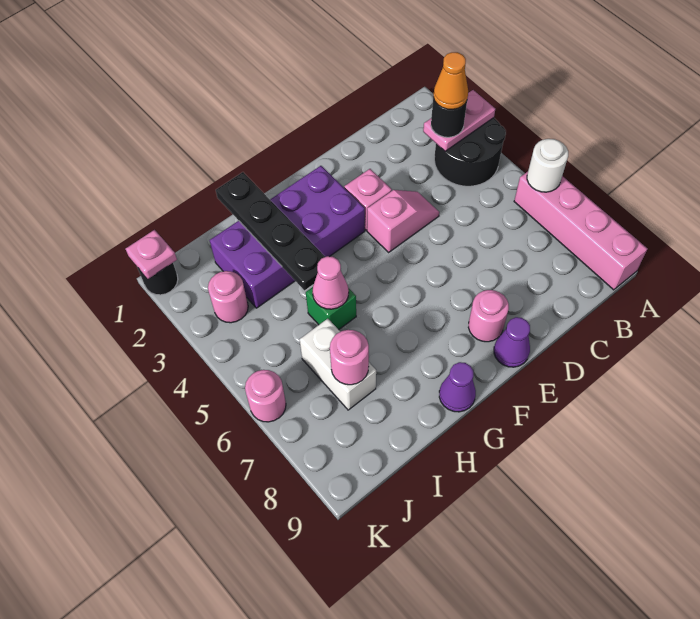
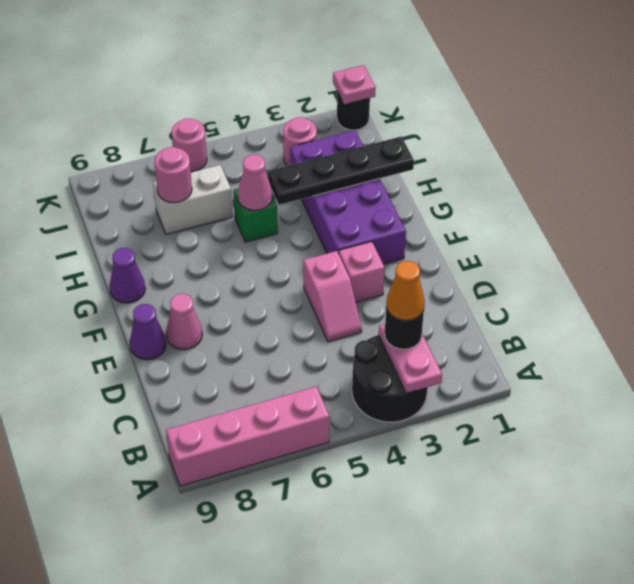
white 1x1 round brick [527,139,568,192] -> none
pink 1x1 round brick [468,290,509,342] -> pink 1x1 cone [166,294,202,350]

